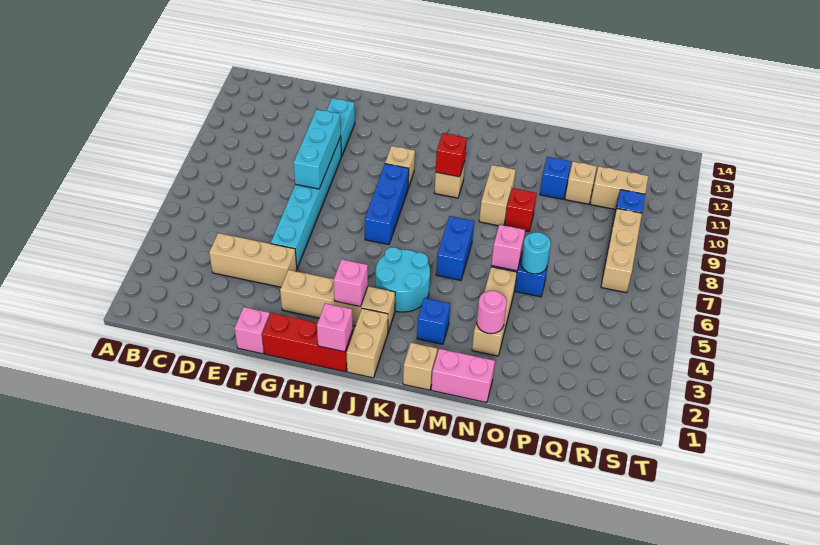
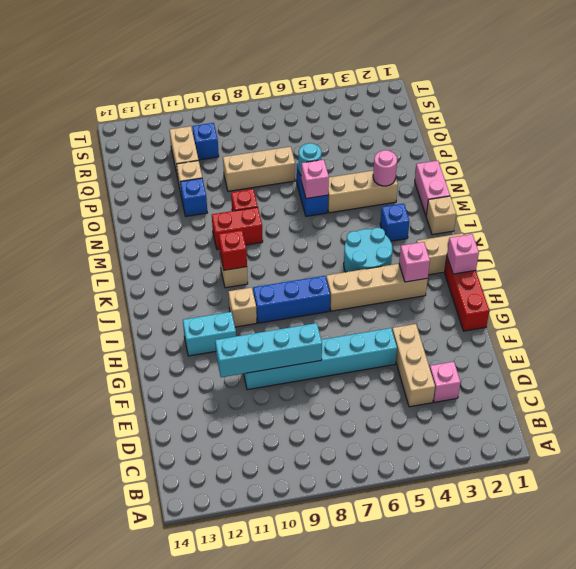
pink 1x1 brick [234,307,270,354] -> pink 1x1 brick moved to [430,362,461,402]
cyan 1x3 brick [293,109,341,189] -> cyan 1x4 brick [215,323,322,377]
cyan 1x2 brick [326,98,355,156] -> cyan 1x2 brick moved to [183,312,236,356]
tan 1x4 brick [280,270,395,332] -> tan 1x4 brick turned to [326,264,428,311]
blue 1x2 brick [436,216,474,280] -> none
tan 1x2 brick [479,165,516,226] -> red 1x2 brick [212,207,263,250]
tan 1x3 brick [601,208,642,292] -> tan 1x3 brick moved to [223,147,295,191]

